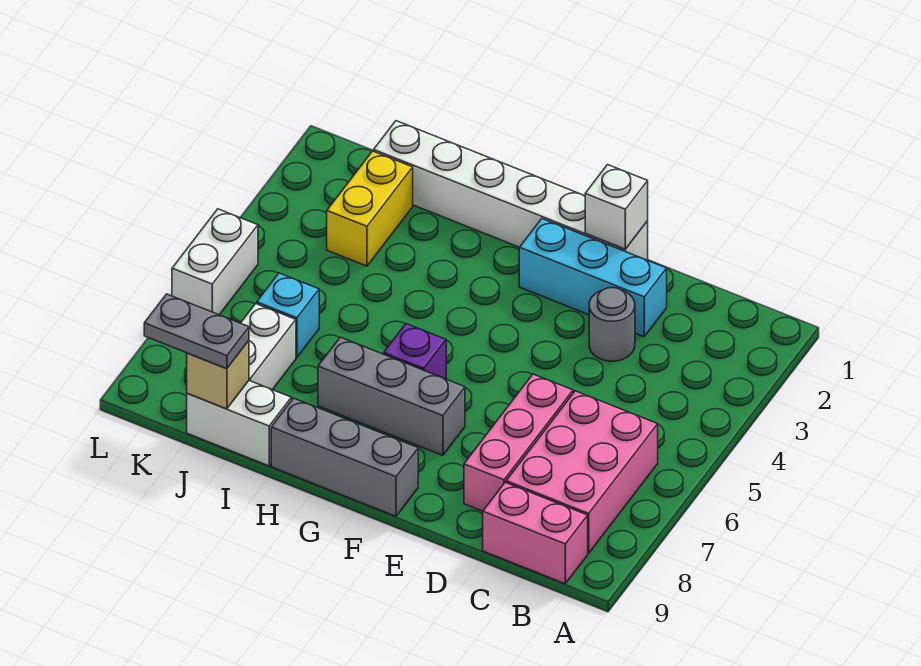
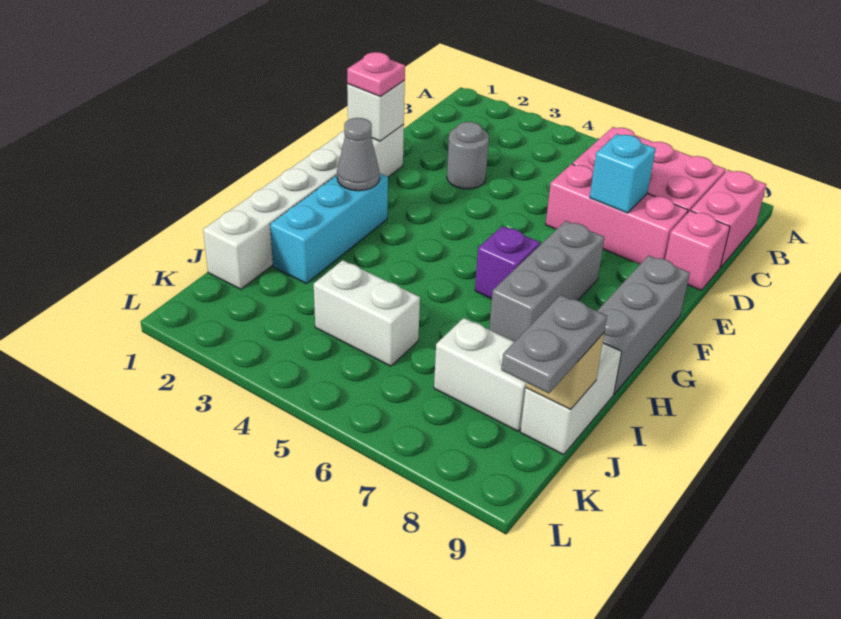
cyan 1x3 brick [519,219,667,337] -> cyan 1x3 brick moved to [270,174,388,284]
none -> pink 1x1 brick [665,211,730,291]
none -> pink 1x1 plate [347,52,405,96]
none -> grey 1x1 cone [337,118,380,191]
yellow 1x2 brick [327,151,413,266] -> none
cyan 1x1 brick [257,273,319,358] -> cyan 1x1 brick moved to [590,134,656,213]
white 1x2 brick [172,209,258,315] -> white 1x2 brick moved to [314,260,420,366]

